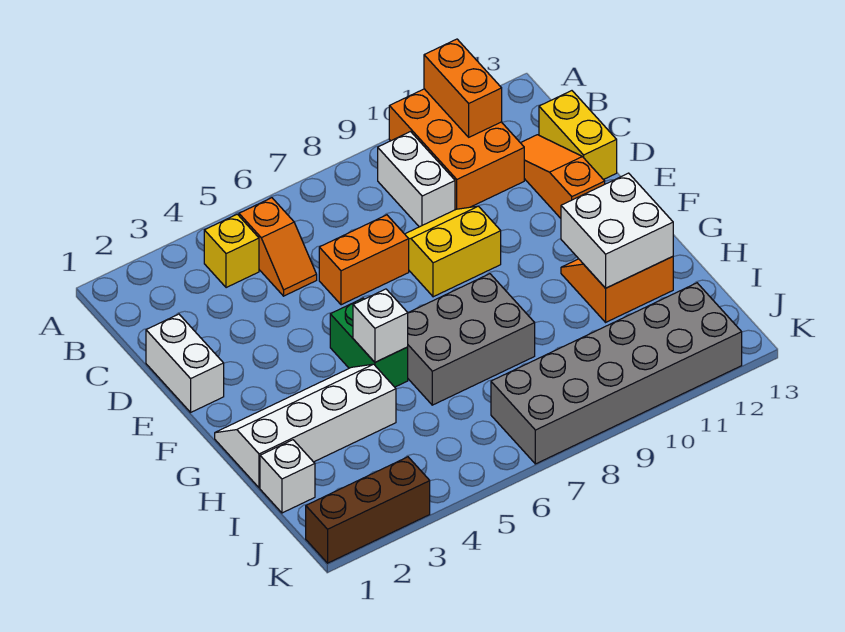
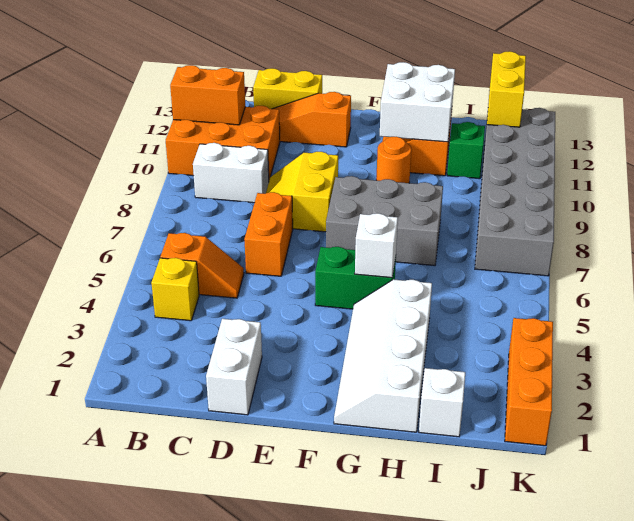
white 1x2 brick [146,314,224,412] -> white 1x2 brick turned to [206,319,262,415]
grey 2x3 brick [408,274,535,405] -> grey 2x3 brick turned to [326,176,443,266]
none -> orange 1x1 round brick [376,137,411,183]
none -> green 1x1 brick [447,122,485,179]
none -> yellow 1x2 brick [487,51,526,127]
brown 1x3 brick [306,457,430,563] -> orange 1x3 brick [505,318,553,446]

